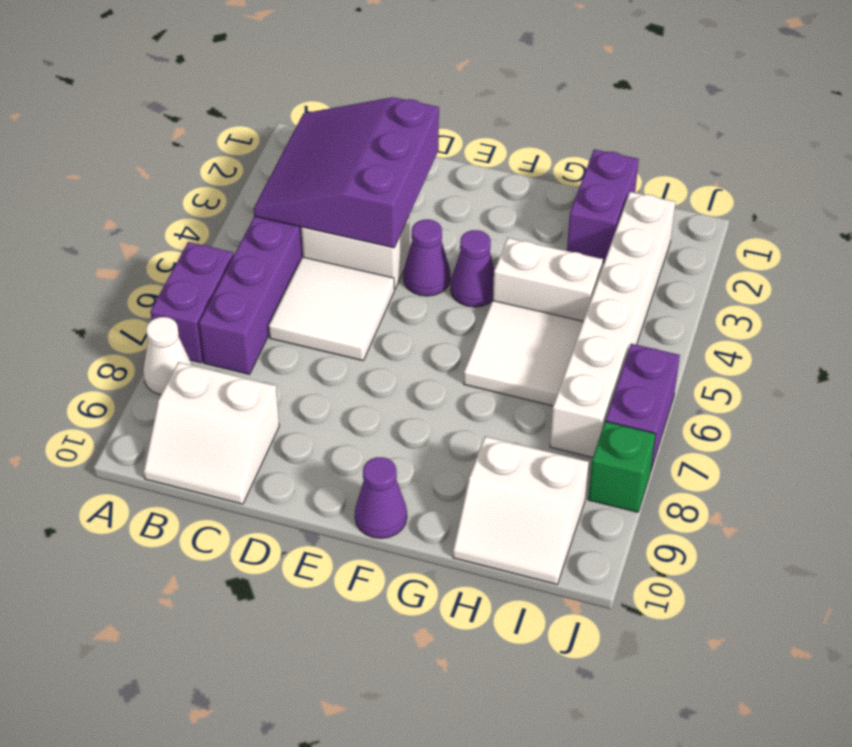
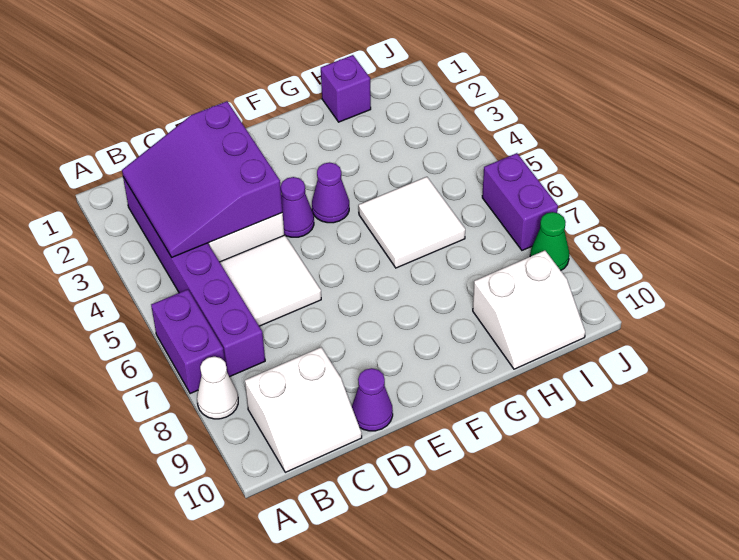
purple 1x1 cone [355,457,407,538] -> purple 1x1 cone moved to [352,368,393,431]
white 1x2 brick [493,238,603,321] -> none
purple 1x2 brick [567,149,639,262] -> purple 1x1 brick [321,55,371,122]
white 1x6 brick [550,192,675,458] -> none
green 1x1 brick [588,421,656,512] -> green 1x1 cone [530,212,569,270]

